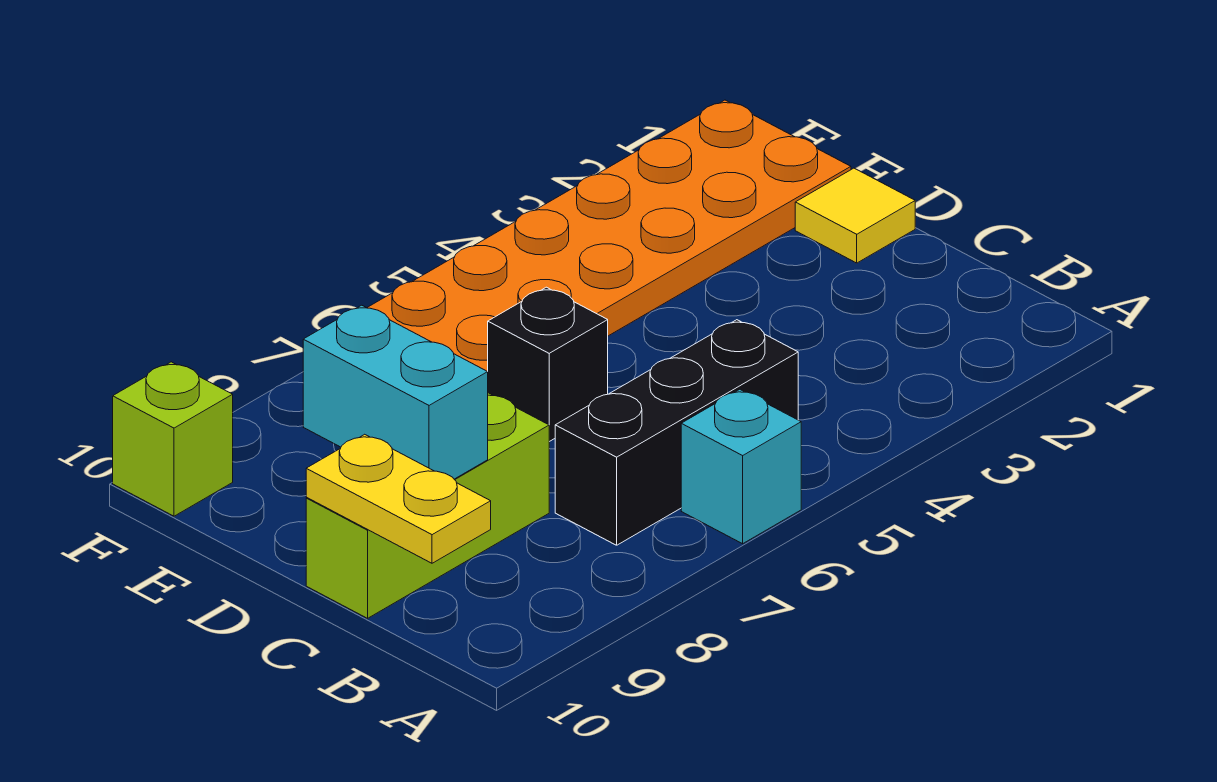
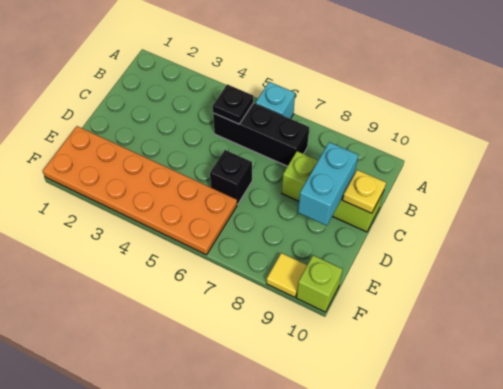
none -> black 1x1 plate [213,84,253,124]
yellow 1x2 plate [306,434,491,563] -> yellow 1x1 plate [343,170,386,213]
yellow 1x1 tile [795,168,915,263] -> yellow 1x1 tile moved to [266,253,307,297]

